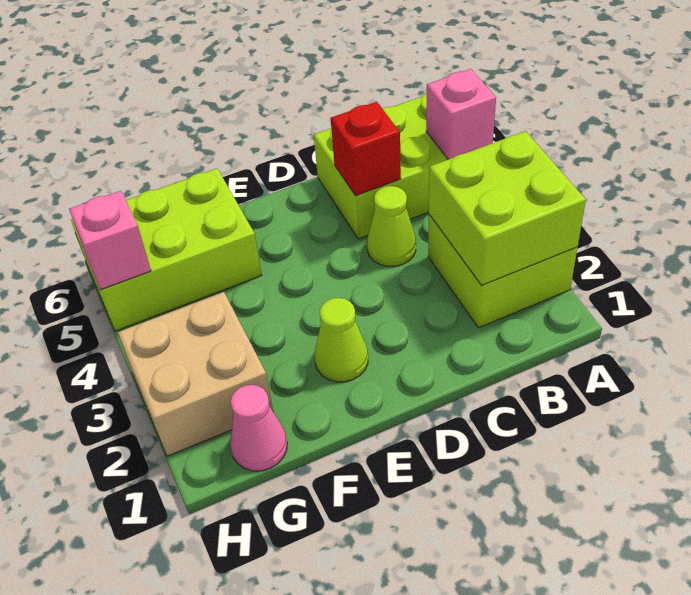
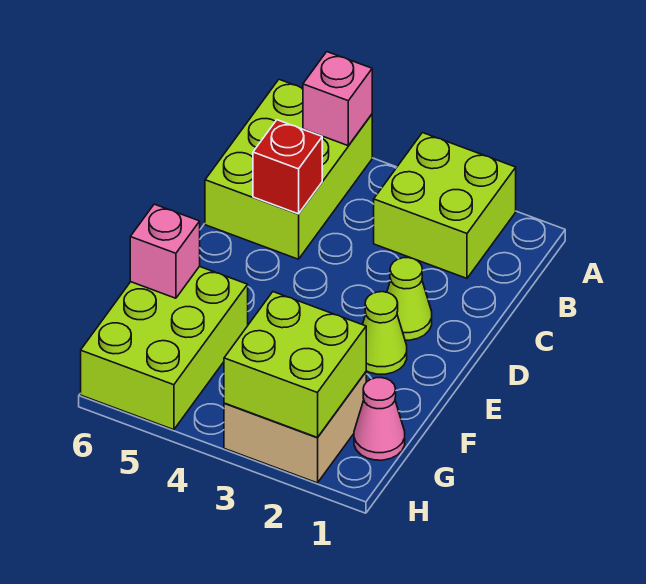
lime 2x2 brick [429,131,586,285] -> lime 2x2 brick moved to [224,292,366,438]
lime 1x1 cone [367,186,416,266] -> lime 1x1 cone moved to [387,258,432,340]
pink 1x1 brick [69,191,151,290] -> pink 1x1 brick moved to [130,204,200,298]

